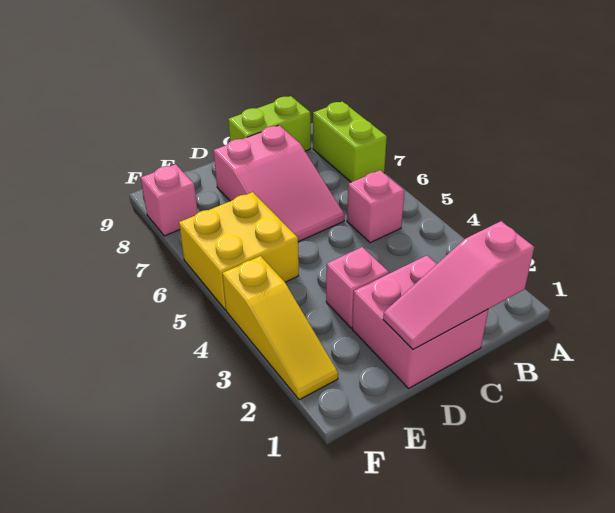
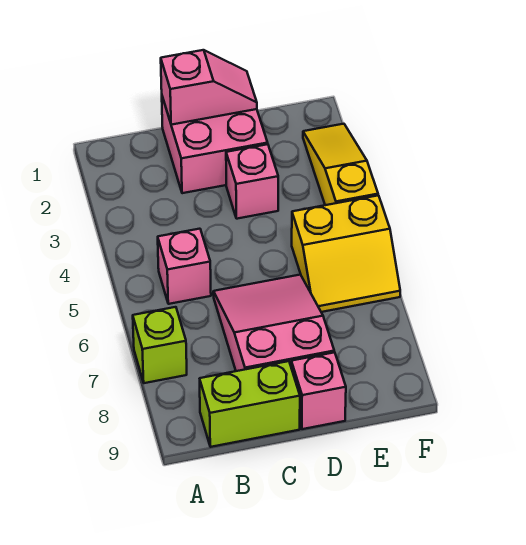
lime 1x2 brick [313,101,387,182] -> lime 1x1 brick [133,307,187,383]
pink 1x3 slope [383,221,534,350] -> pink 1x2 slope [161,50,257,125]
yellow 2x2 brick [179,192,299,310] -> yellow 2x2 slope [292,195,400,312]
pink 1x1 brick [141,164,198,236] -> pink 1x1 brick moved to [291,352,346,429]

